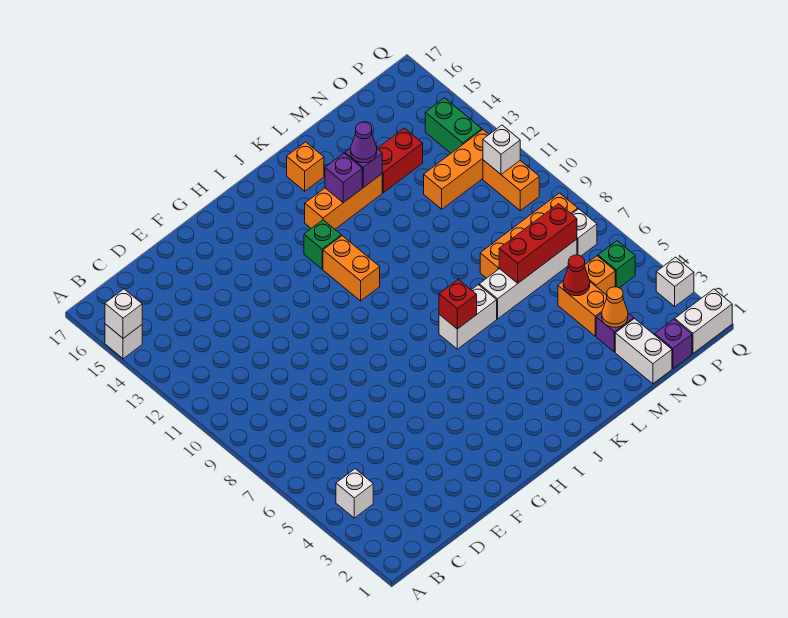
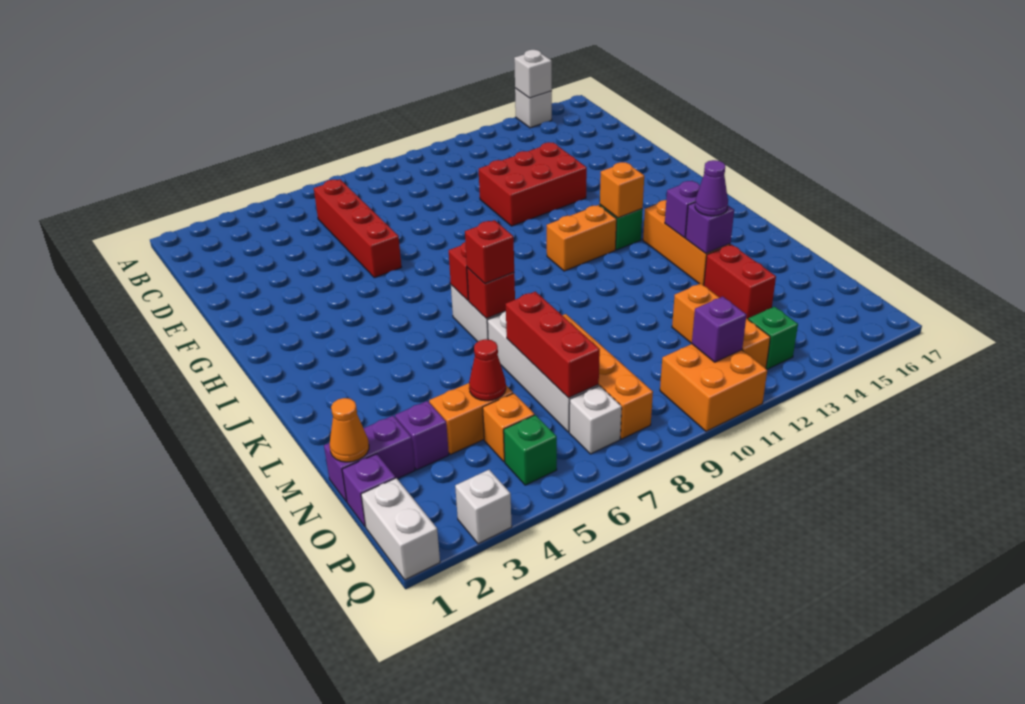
white 1x1 brick [336,469,373,518] -> none
none -> red 1x4 brick [314,179,401,278]
none -> red 2x3 brick [479,142,587,226]
none -> red 1x1 brick [467,268,515,318]
none -> red 1x1 brick [465,220,514,284]
orange 1x1 brick [287,142,324,191] -> orange 1x1 brick moved to [600,162,644,218]
white 1x2 brick [615,319,672,384] -> purple 1x2 brick [324,416,415,502]
orange 1x1 cone [602,287,628,327] -> orange 1x1 cone moved to [330,398,369,462]
orange 1x2 brick [483,160,539,211] -> orange 2x2 brick [660,344,767,431]
white 1x1 brick [483,125,520,174] -> purple 1x1 brick [692,297,746,362]
green 1x2 brick [425,98,482,153] -> green 1x1 brick [748,307,798,369]

